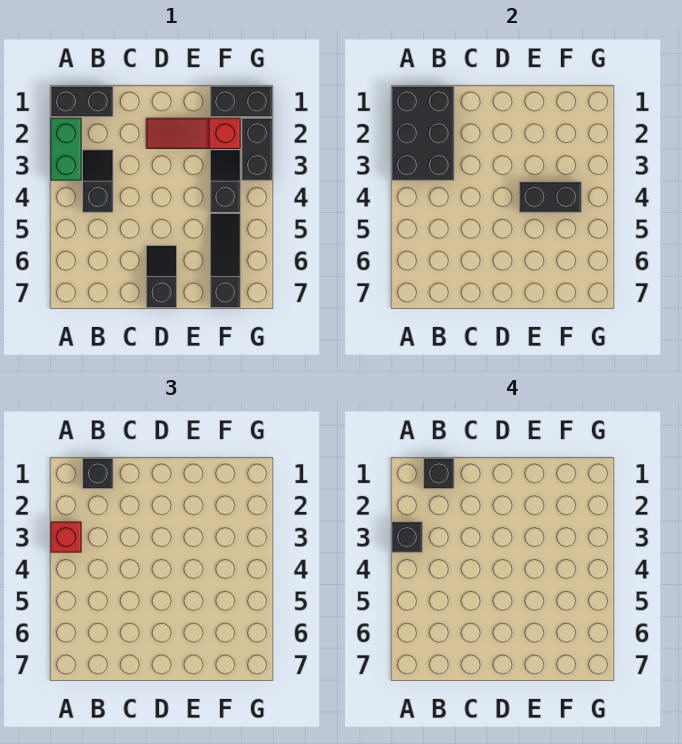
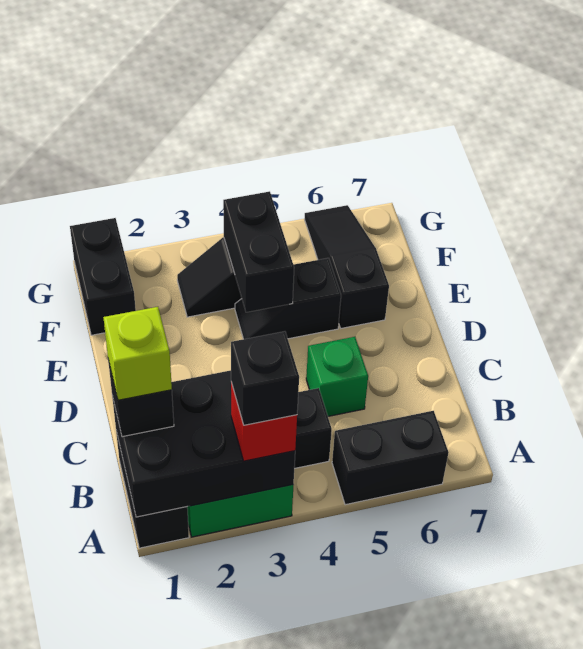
black 1x1 brick [424,458,454,489] -> lime 1x1 brick [103,307,172,400]
none -> green 1x1 brick [306,337,368,416]
red 1x3 slope [146,118,240,149] -> none
black 1x2 slope [146,246,177,308] -> black 1x2 slope moved to [235,258,341,339]
black 1x3 slope [210,214,240,308] -> black 1x3 slope turned to [305,205,389,328]
black 1x2 brick [242,118,272,180] -> black 1x2 brick moved to [332,411,449,505]

